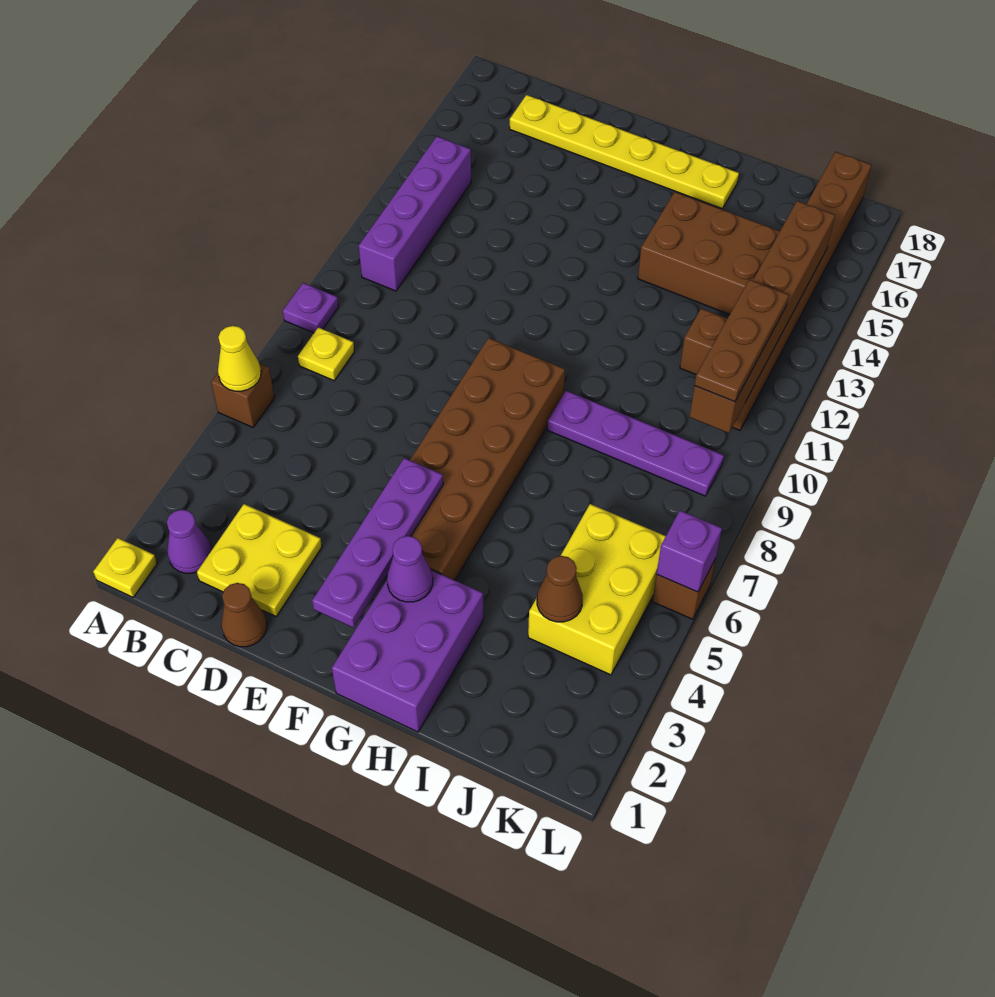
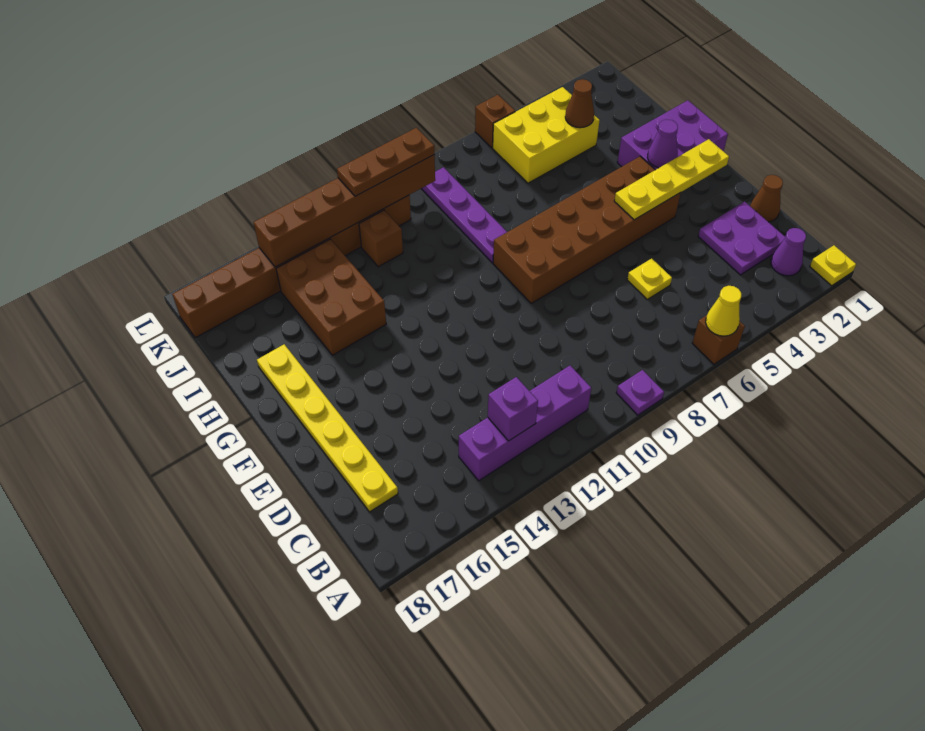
yellow 1x1 plate [298,327,354,381] -> yellow 1x1 plate moved to [627,258,672,299]
yellow 2x2 plate [197,504,322,616] -> purple 2x2 plate [698,202,785,275]
purple 1x4 plate [312,458,443,628] -> yellow 1x4 plate [614,139,729,220]
purple 1x1 brick [657,510,722,592] -> purple 1x1 brick moved to [488,377,538,441]

